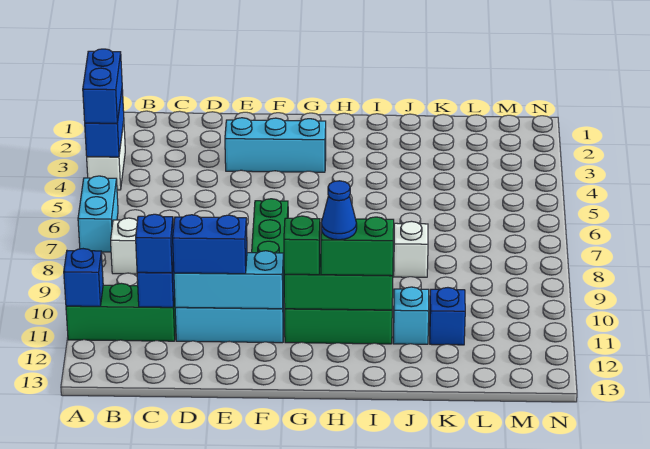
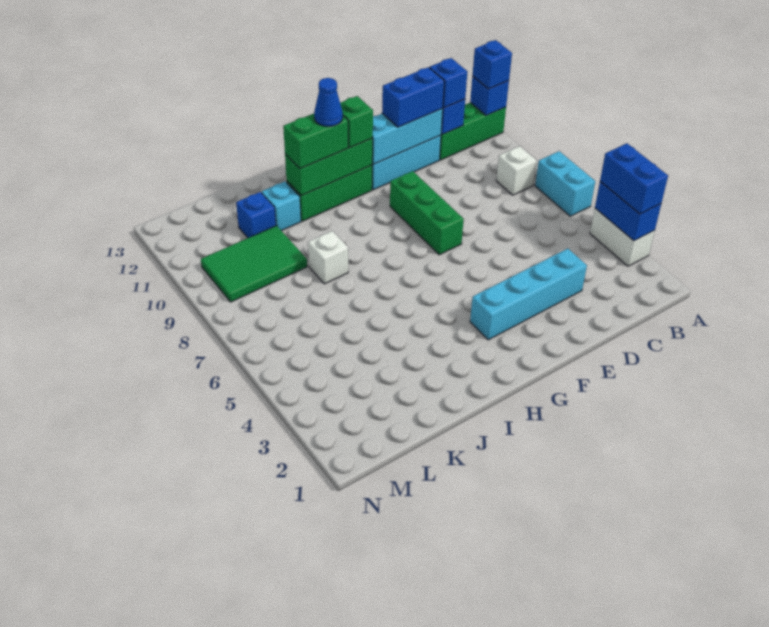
none -> blue 1x1 brick [472,40,512,89]
cyan 1x3 brick [225,118,326,172] -> cyan 1x4 brick [470,249,587,340]
none -> green 2x3 tile [201,226,307,302]

